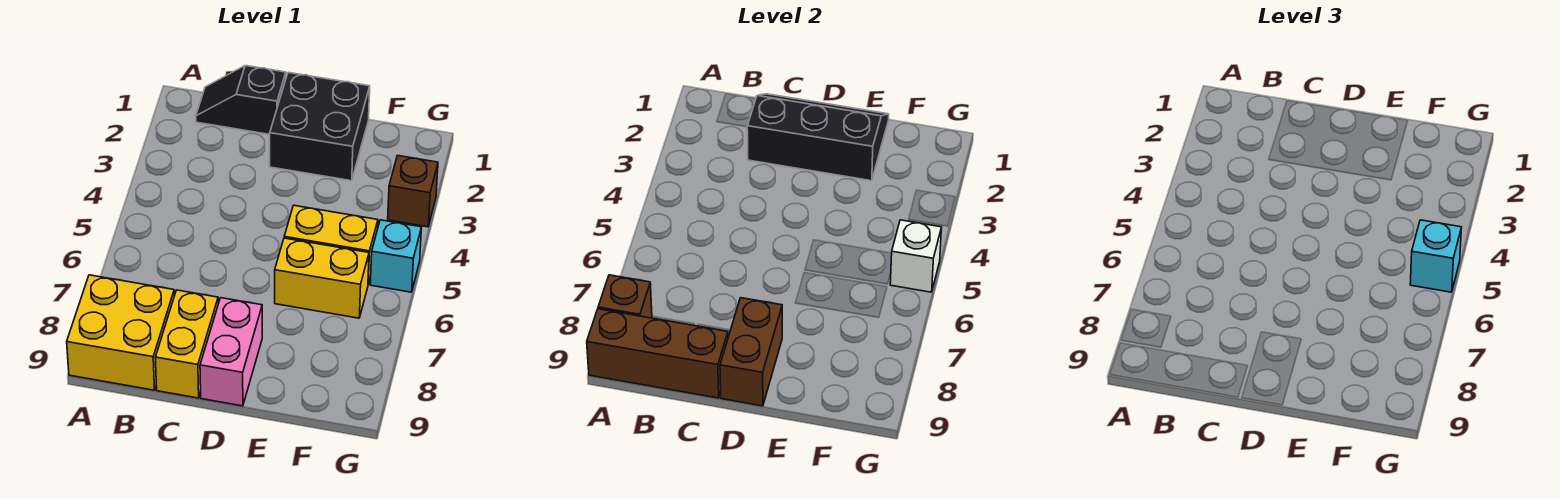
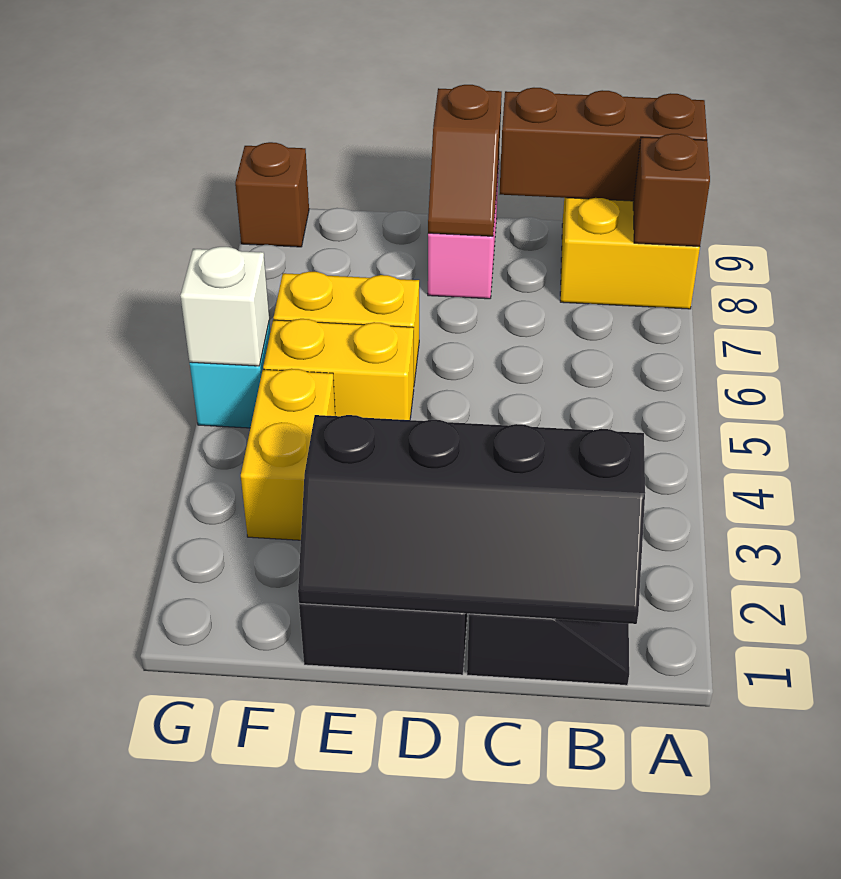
black 2x3 slope [747,94,889,181] -> black 2x4 slope [298,415,645,624]
yellow 1x2 brick [155,290,218,398] -> yellow 1x2 brick moved to [241,369,335,540]
brown 1x2 brick [720,298,782,406] -> brown 1x2 slope [428,85,502,236]
brown 1x1 brick [388,156,438,227] -> brown 1x1 brick moved to [235,142,309,247]
cyan 1x1 brick [1410,220,1462,292] -> none

